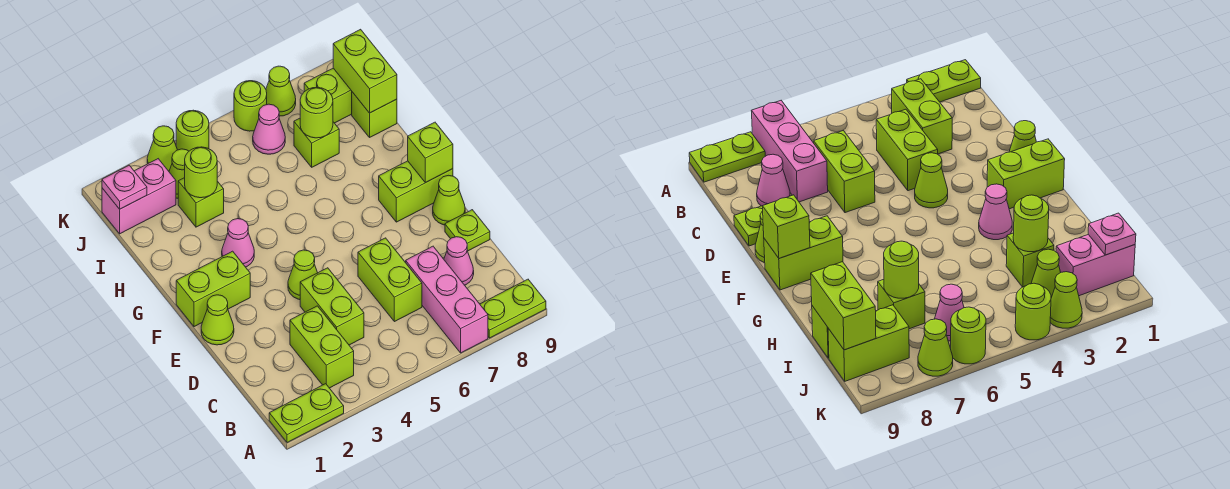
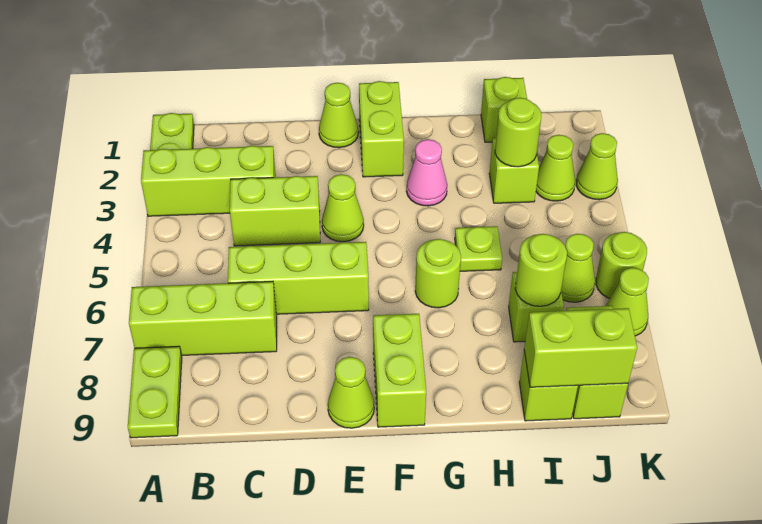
pink 1x3 brick [406,246,488,353] -> lime 1x3 brick [129,282,277,355]
lime 1x2 brick [290,306,354,388] -> lime 1x3 brick [141,146,276,216]
lime 1x2 brick [358,238,422,322] -> lime 1x3 brick [228,242,369,314]
pink 1x1 cone [444,237,474,285] -> none
lime 1x1 plate [445,210,490,251] -> lime 1x1 plate moved to [455,226,502,271]
lime 1x1 brick [408,122,453,183] -> lime 1x1 brick moved to [481,77,527,142]
pink 1x2 brick [102,159,176,234] -> none
pink 1x1 plate [102,165,147,209] -> none
pink 1x1 cone [253,104,285,154] -> lime 1x1 cone [561,234,595,302]
lime 1x1 round brick [176,110,209,151] -> lime 1x1 round brick moved to [415,239,461,308]

